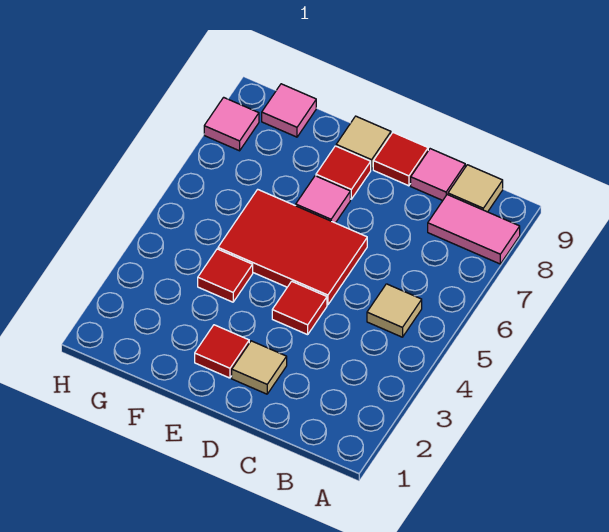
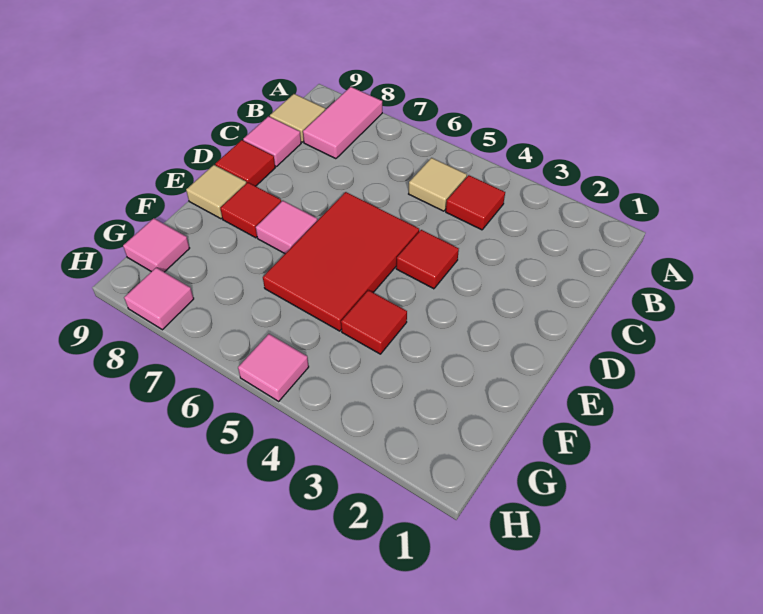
tan 1x1 tile [232,341,287,394] -> none
red 1x1 tile [195,325,249,378] -> red 1x1 tile moved to [446,175,505,230]
none -> pink 1x1 tile [238,334,309,401]

